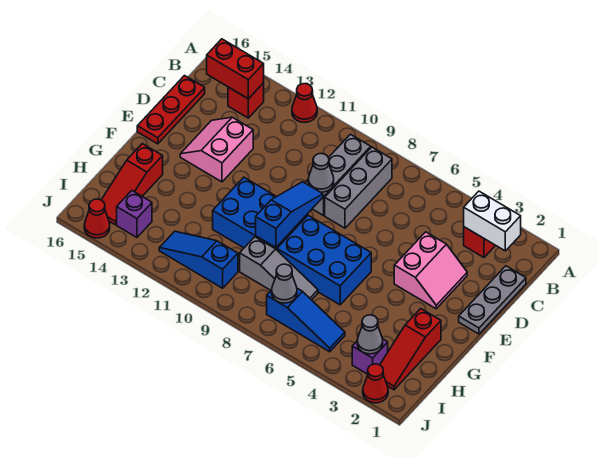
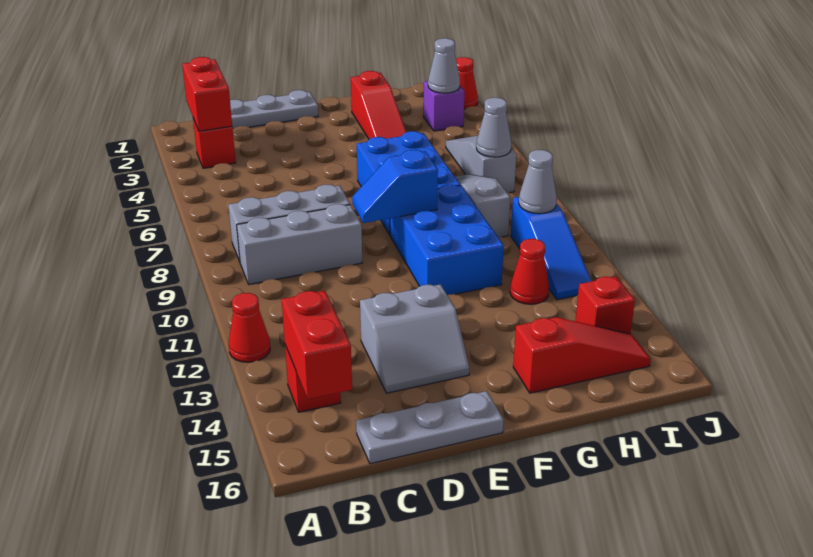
white 1x2 brick [464,191,521,251] -> red 1x2 brick [182,57,232,131]
red 1x3 plate [137,76,205,144] -> grey 1x3 plate [356,391,504,464]
pink 2x2 slope [394,232,467,309] -> none
grey 1x1 cone [308,153,334,192] -> grey 1x1 cone moved to [519,150,557,214]
pink 2x2 slope [180,117,253,182] -> grey 2x2 slope [360,284,469,393]
blue 1x3 slope [256,182,323,248] -> blue 1x2 slope [352,150,438,223]
red 1x3 slope [380,309,441,390] -> red 1x3 slope turned to [351,71,406,139]
blue 1x3 slope [267,288,345,352] -> grey 1x3 slope [446,136,516,193]
purple 1x1 brick [117,191,152,237] -> red 1x1 brick [575,277,635,334]
red 1x1 cone [84,199,110,238] -> red 1x1 cone moved to [510,239,549,304]

